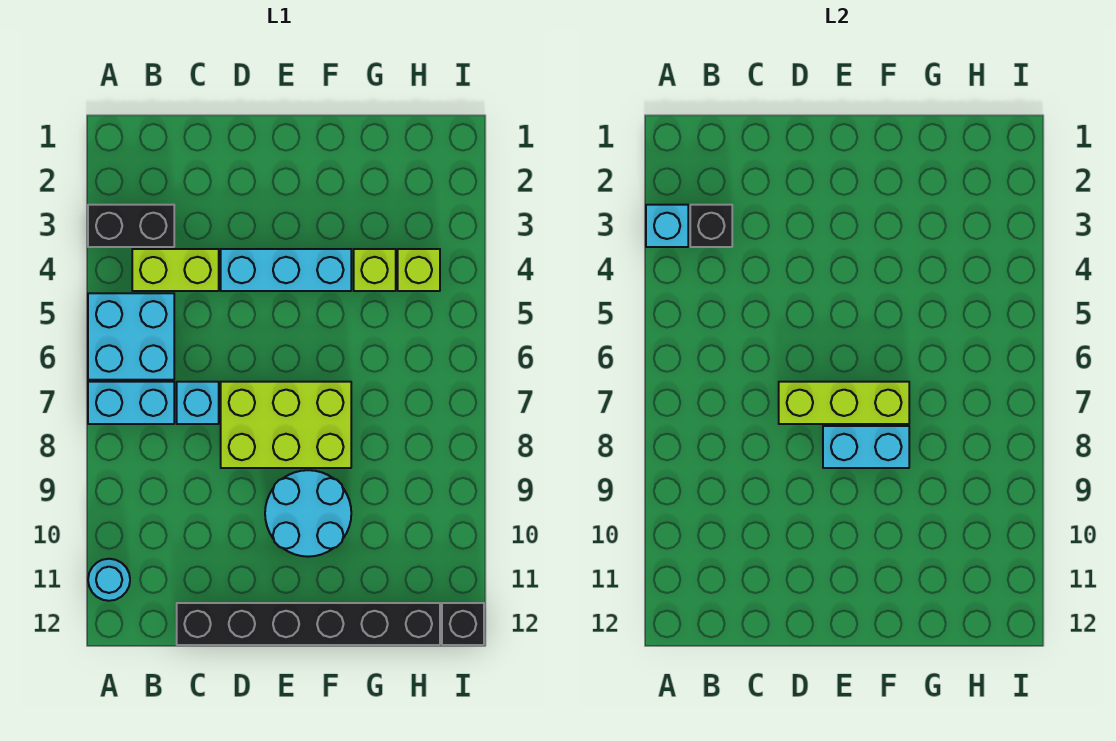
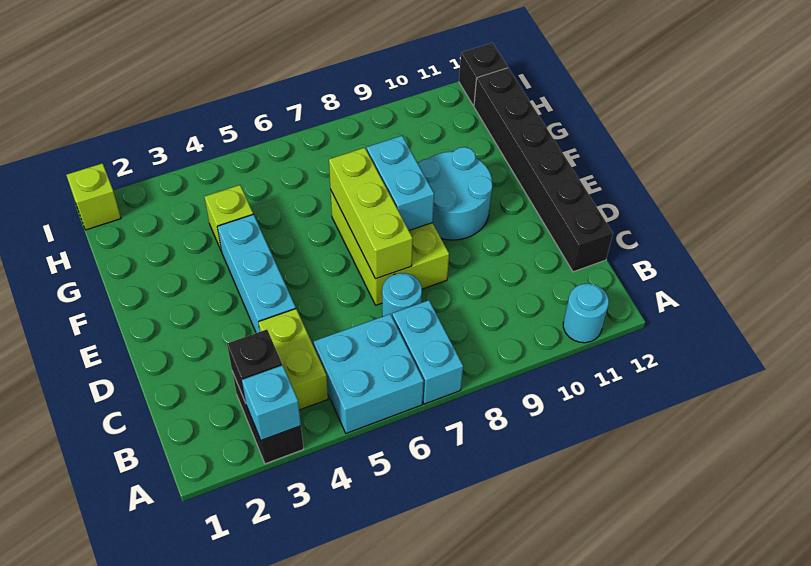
cyan 1x1 brick [177,382,219,424] -> cyan 1x1 round brick [382,273,422,317]
lime 1x1 brick [398,249,440,291] -> lime 1x1 brick moved to [67,163,121,230]

